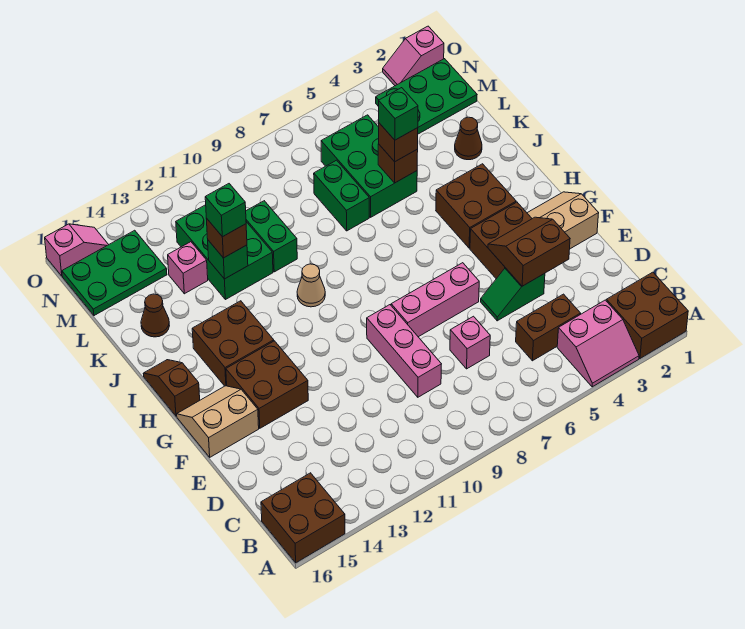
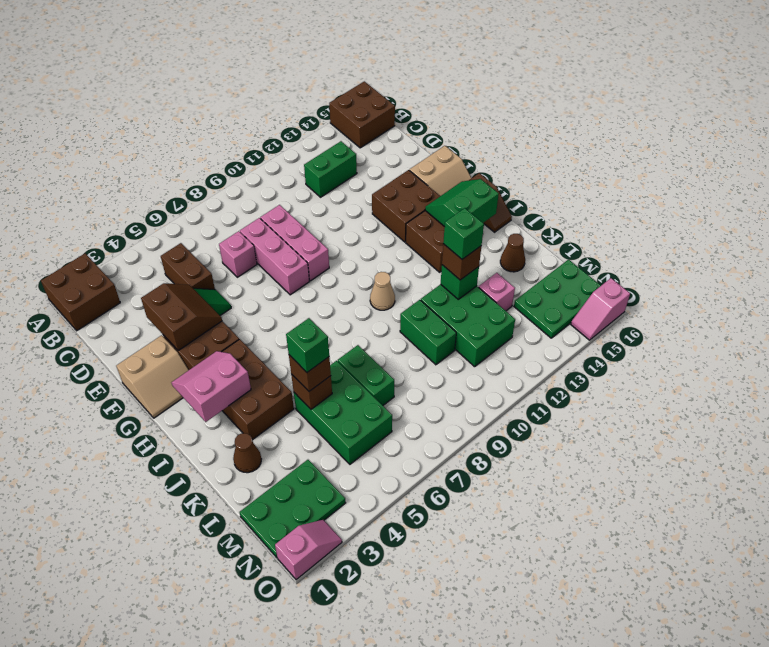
pink 2x2 slope [557,300,639,387] -> pink 2x2 slope moved to [171,351,251,422]
brown 1x2 brick [516,294,581,361] -> brown 1x2 brick turned to [161,243,215,289]
none -> green 1x2 brick [304,141,357,197]
brown 2x2 slope [488,217,570,286] -> brown 2x2 slope turned to [141,283,222,351]
pink 1x3 brick [391,263,479,337] -> pink 1x3 brick turned to [240,218,309,295]
brown 2x2 brick [436,164,516,248] -> brown 2x3 brick [222,339,294,440]
none -> green 2x2 slope [425,179,499,227]

